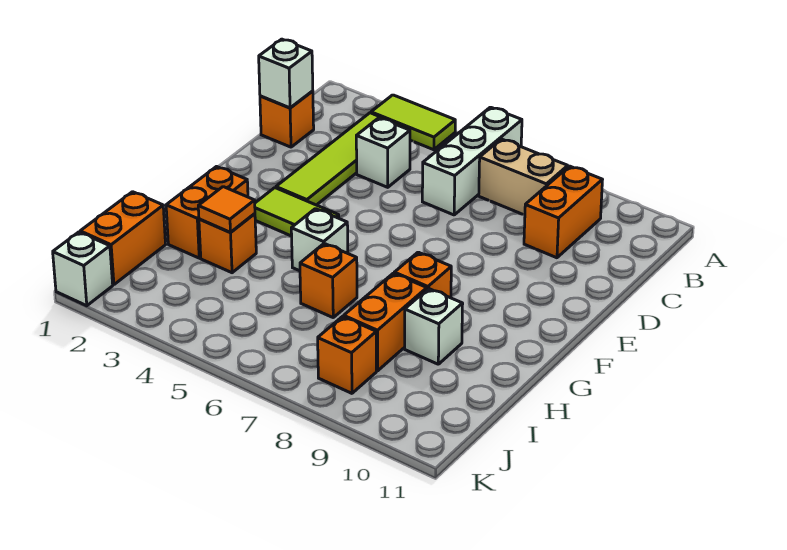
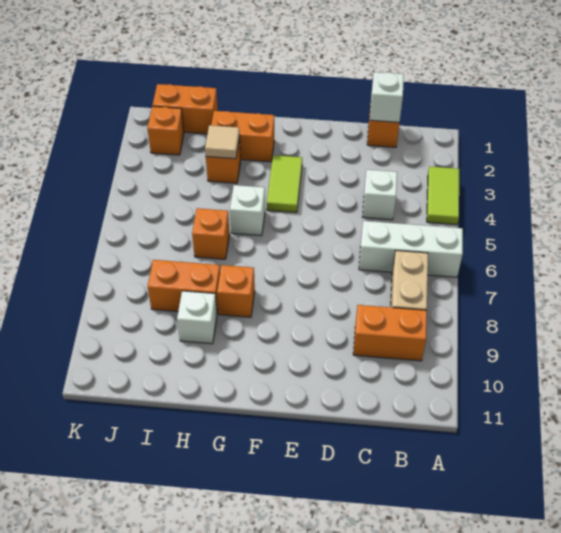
lime 1x4 tile [276,113,400,205] -> none
orange 1x1 tile [198,187,255,233] -> tan 1x1 tile [205,125,240,159]
orange 1x1 brick [318,317,376,393] -> orange 1x1 brick moved to [147,106,184,155]
white 1x1 brick [53,232,113,306] -> none

